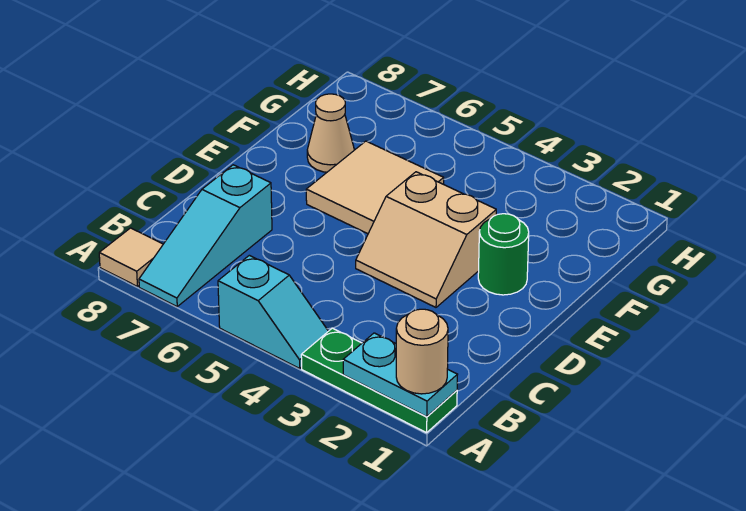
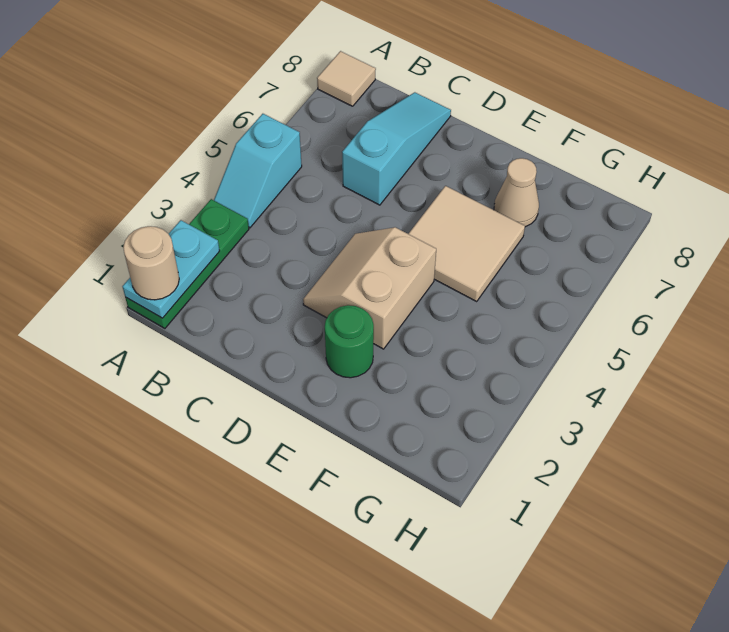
cyan 1x3 slope [139,165,272,306] -> cyan 1x3 slope turned to [342,92,451,205]

